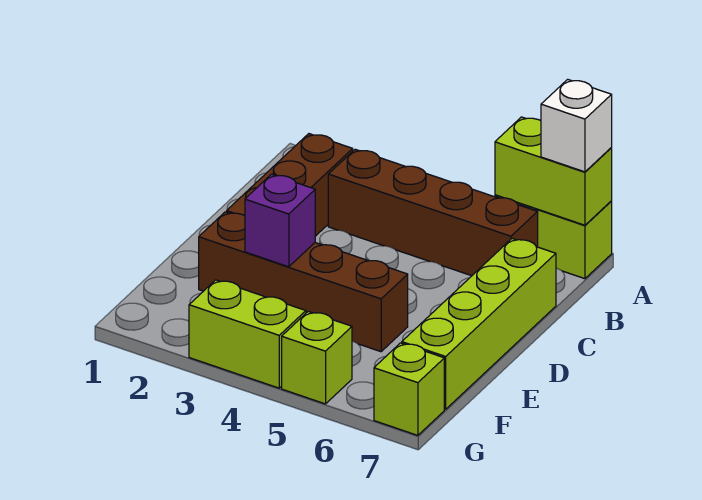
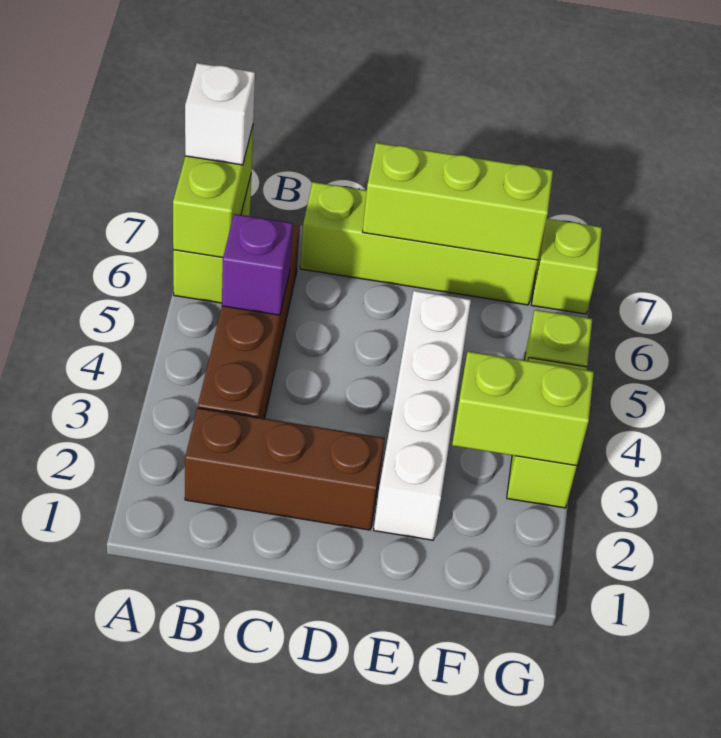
none -> lime 1x3 brick [363,143,553,260]
brown 1x4 brick [199,212,408,352] -> white 1x4 brick [374,291,471,540]
purple 1x1 brick [245,174,315,267] -> purple 1x1 brick moved to [222,214,293,315]
none -> lime 1x2 brick [452,351,594,466]

